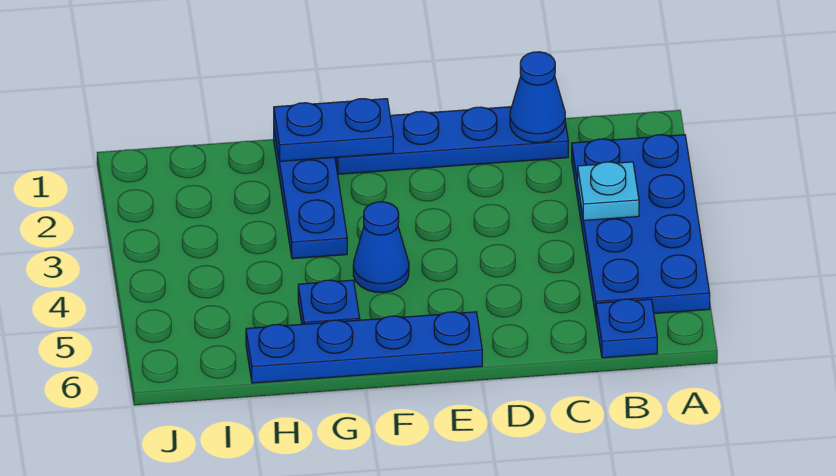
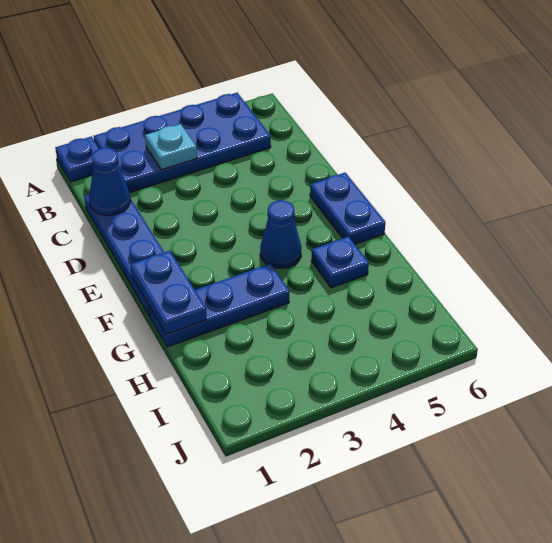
blue 1x1 plate [596,299,657,358] -> blue 1x1 plate moved to [55,137,99,182]
blue 1x4 plate [246,312,482,383] -> blue 1x2 plate [310,173,385,244]

